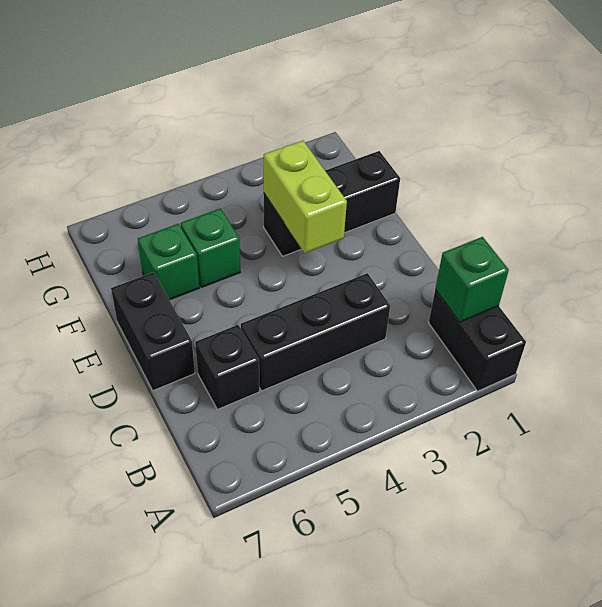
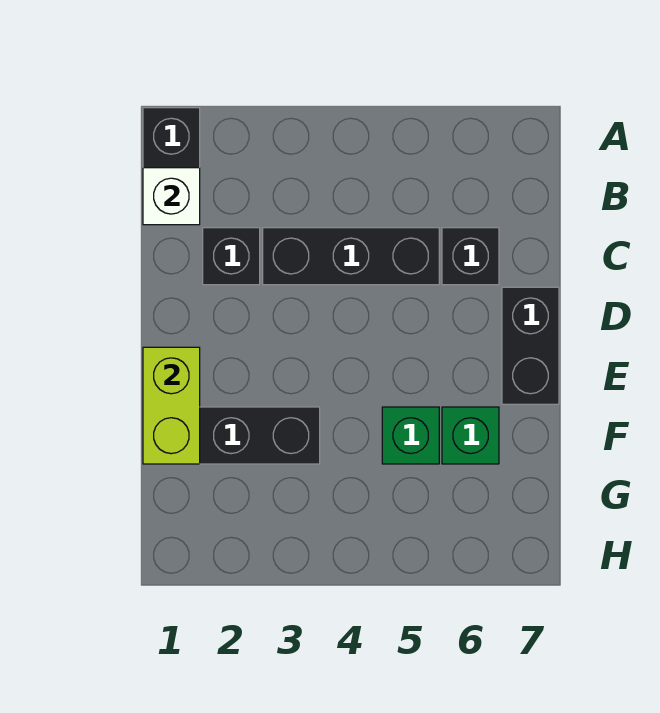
green 1x1 brick [435,237,509,322] -> white 1x1 brick [143,168,200,225]
none -> black 1x1 brick [203,228,260,285]
lime 1x2 brick [264,141,347,253] -> lime 1x2 brick moved to [143,347,200,464]

